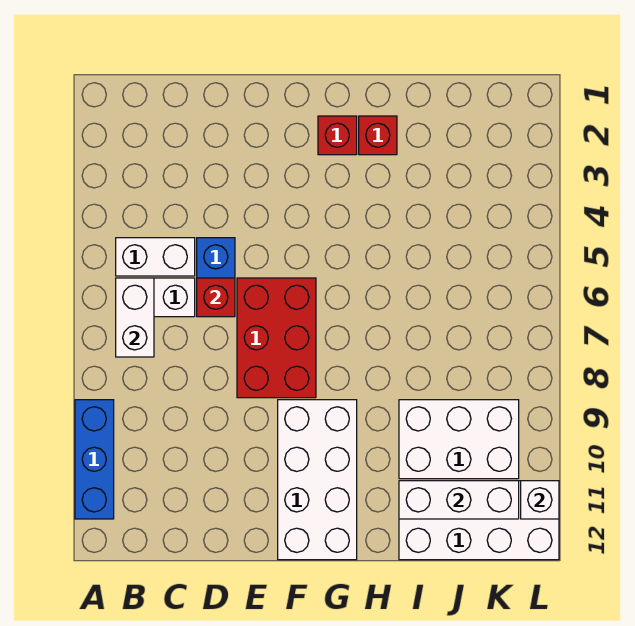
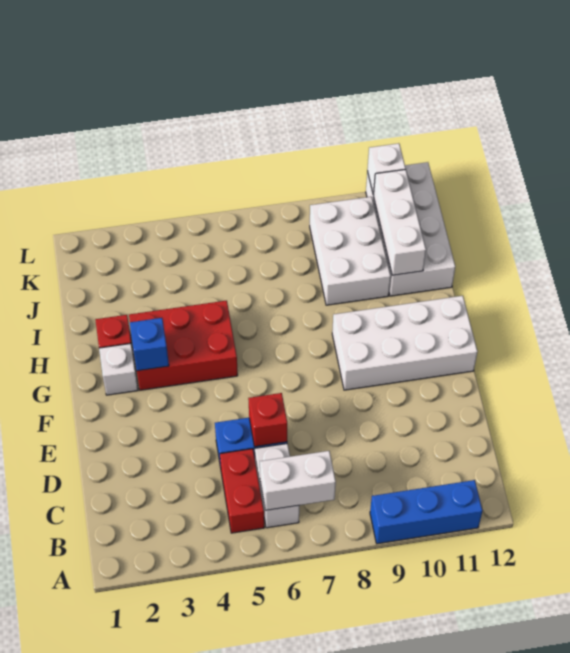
white 1x2 brick [116,238,195,276] -> red 1x2 brick [220,449,264,533]
red 2x3 brick [237,278,316,398] -> red 2x3 brick moved to [129,301,238,390]
red 1x1 brick [318,116,357,155] -> white 1x1 brick [99,344,138,395]
none -> blue 1x1 brick [130,318,169,371]

